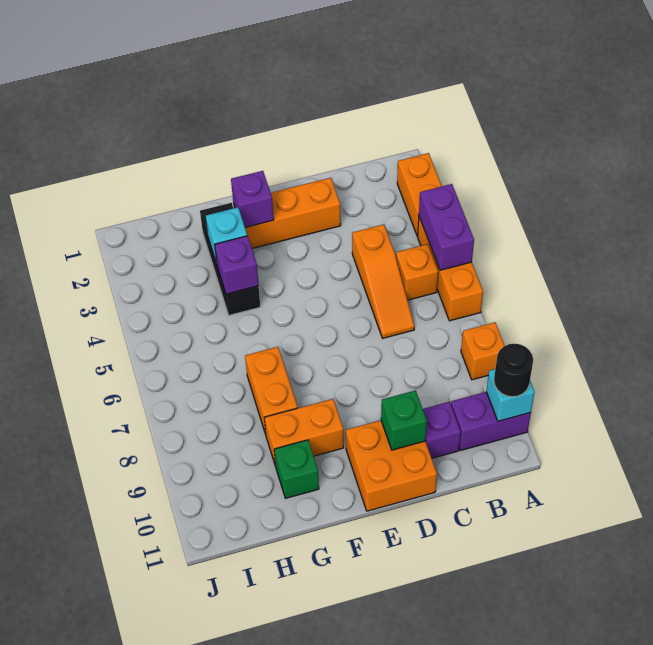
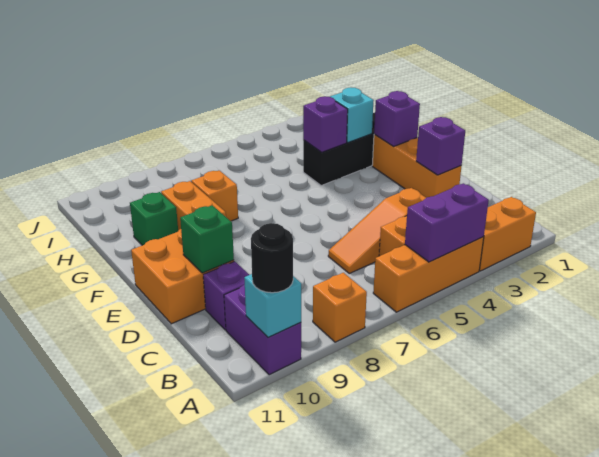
none -> purple 1x1 brick [416,117,465,175]
orange 1x2 brick [245,347,298,434] -> orange 1x1 brick [191,170,238,221]

